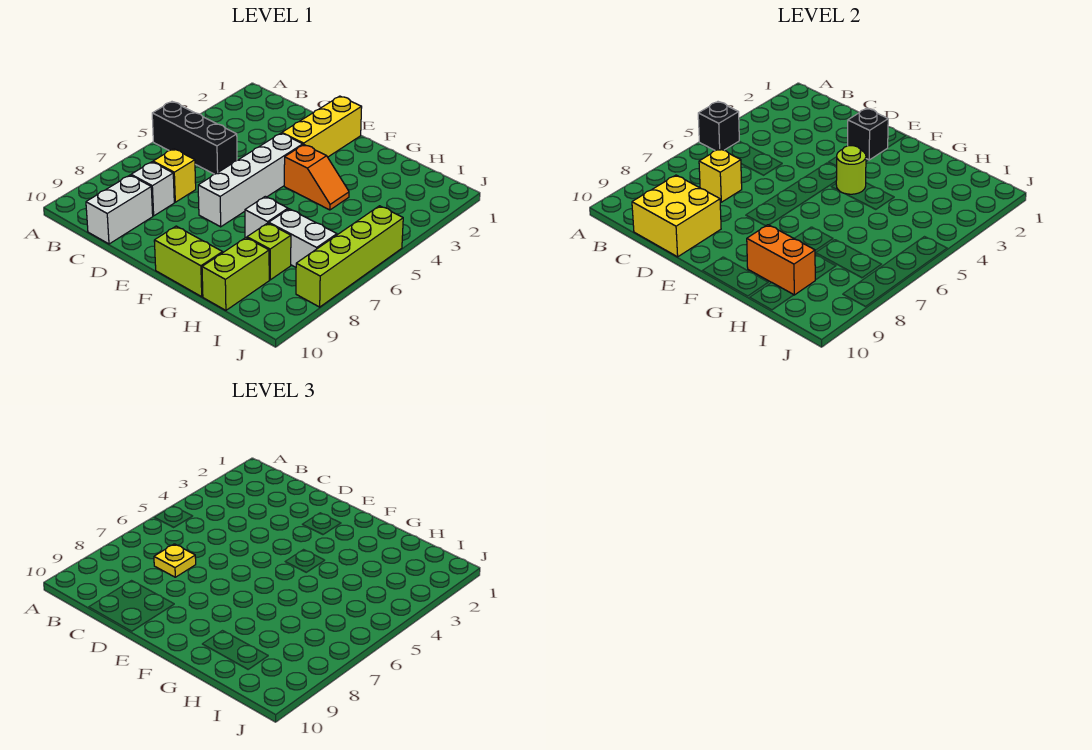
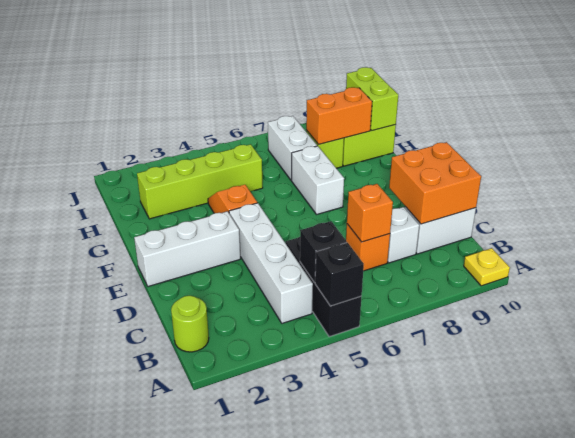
yellow 1x1 brick [153,149,196,202] -> orange 1x1 brick [346,224,390,271]
yellow 1x1 brick [699,149,742,202] -> orange 1x1 brick [347,184,393,242]
yellow 1x1 plate [154,544,196,577] -> yellow 1x1 plate moved to [464,248,510,286]
yellow 2x2 brick [632,175,721,257] -> orange 2x2 brick [389,142,481,224]
yellow 1x3 brick [282,96,362,157] -> white 1x3 brick [134,211,240,287]
black 1x1 brick [848,108,888,160] -> black 1x1 brick moved to [300,221,347,283]
white 1x4 brick [198,133,303,227] -> white 1x4 brick turned to [229,203,313,323]
lime 1x1 round brick [836,146,866,194] -> lime 1x1 round brick moved to [171,296,209,352]
lime 1x2 brick [154,226,223,297] -> lime 1x2 brick moved to [346,67,398,131]
white 1x1 brick [245,196,288,238] -> white 1x2 brick [292,146,344,214]
orange 1x2 brick [747,225,815,295] -> orange 1x2 brick turned to [306,87,372,144]
lime 1x4 brick [296,206,403,307] -> lime 1x4 brick moved to [137,144,263,219]

